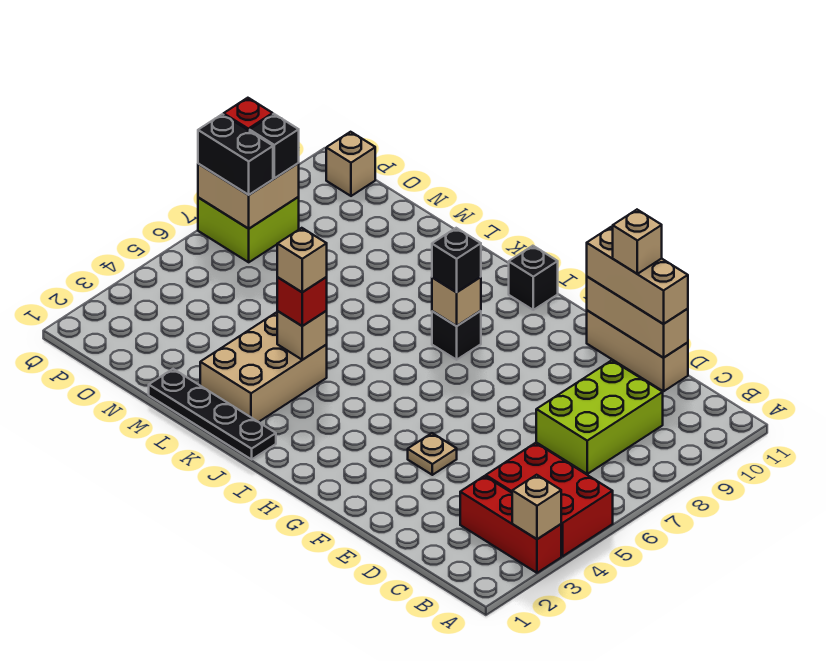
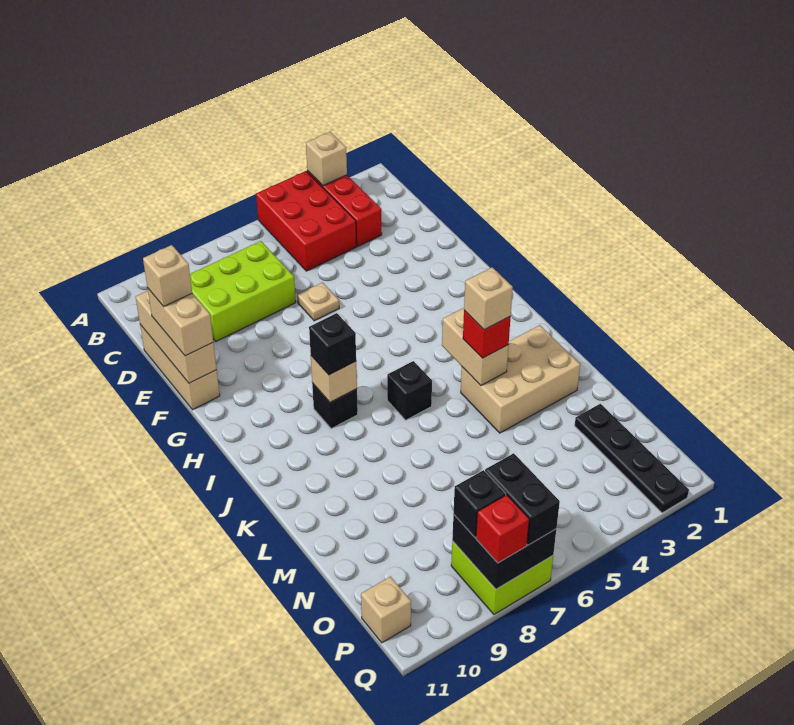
tan 1x3 brick [587,227,688,324] -> tan 1x2 brick [148,289,213,356]
tan 1x1 plate [408,433,457,475] -> tan 1x1 plate moved to [297,282,339,321]
black 1x1 brick [509,246,558,310] -> black 1x1 brick moved to [387,361,432,420]
black 1x4 plate [149,369,276,459] -> black 1x4 plate moved to [575,404,689,513]
tan 1x1 brick [277,311,327,360] -> tan 1x2 brick [442,308,509,385]
tan 2x2 brick [198,163,299,229] -> black 2x2 brick [452,514,556,589]

